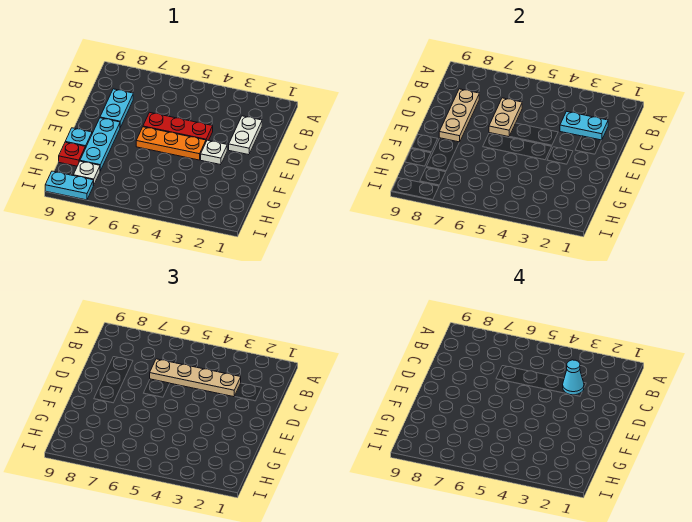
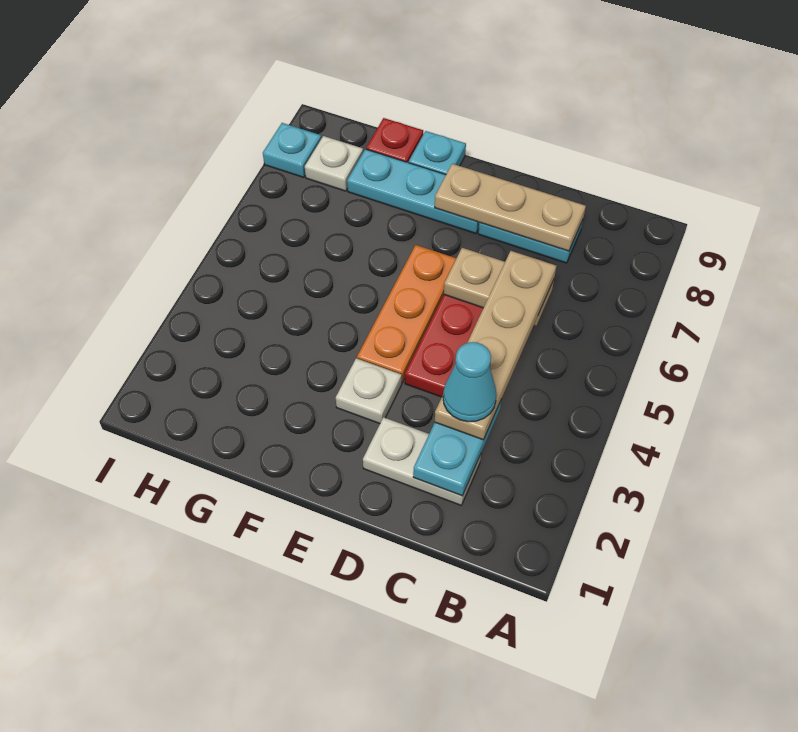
cyan 1x2 plate [45,171,94,200] -> cyan 1x1 plate [263,123,321,177]

